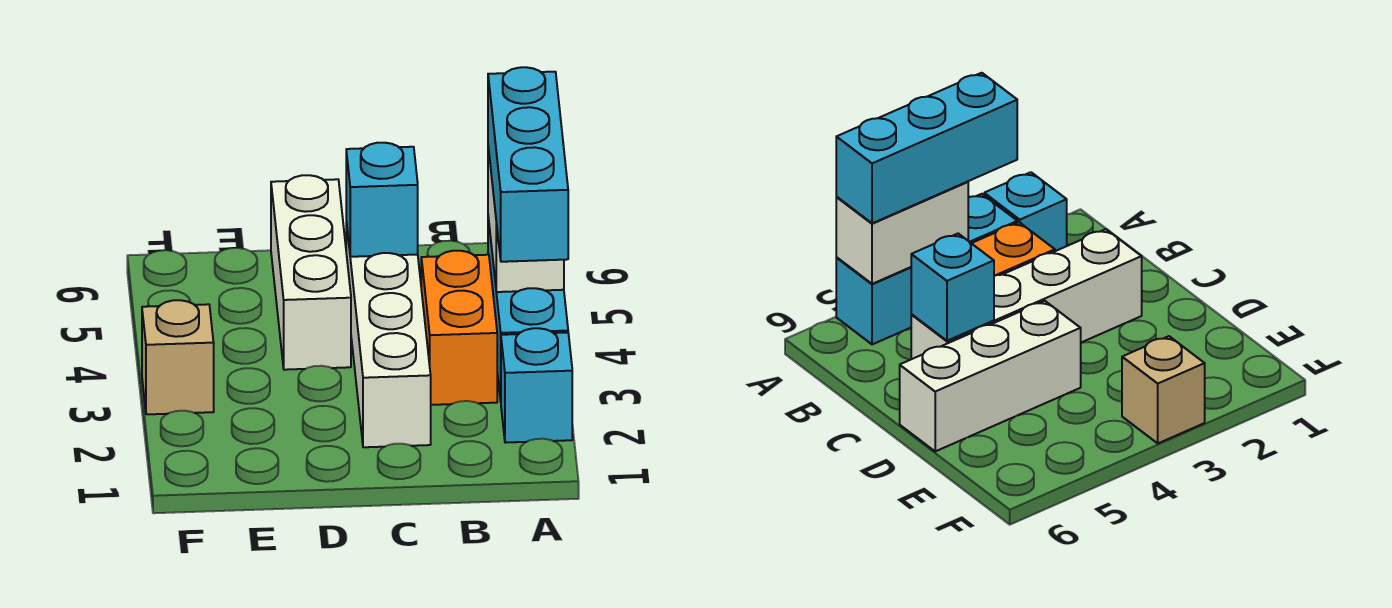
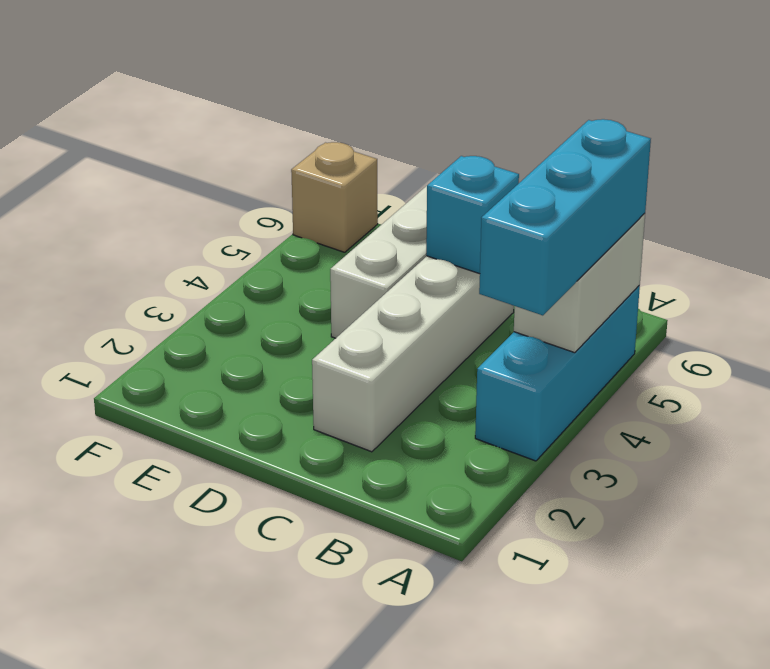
cyan 1x1 brick [501,328,572,443] -> none
orange 1x2 brick [421,251,497,405] -> none
tan 1x1 brick [142,300,214,414] -> tan 1x1 brick moved to [291,142,378,252]

